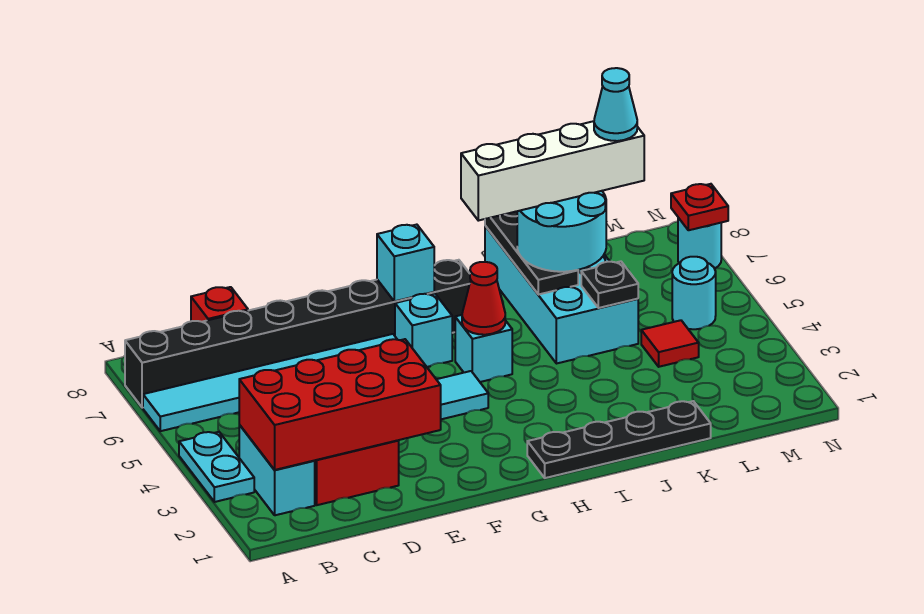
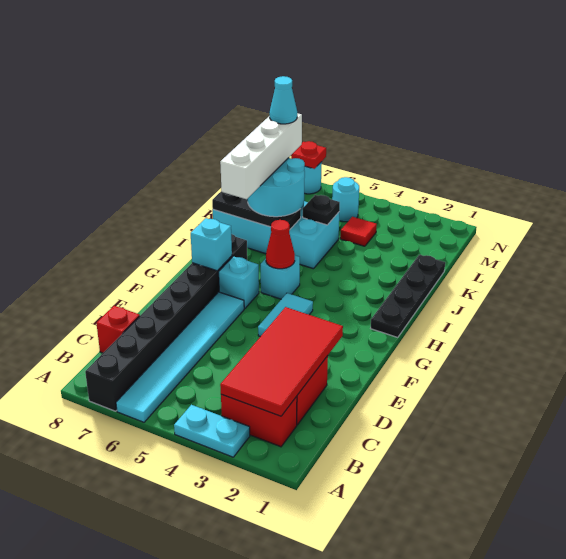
cyan 1x2 brick [239,425,315,515] -> red 1x2 brick [221,394,297,447]
red 2x4 brick [239,339,441,470] -> red 2x4 tile [220,307,343,416]

